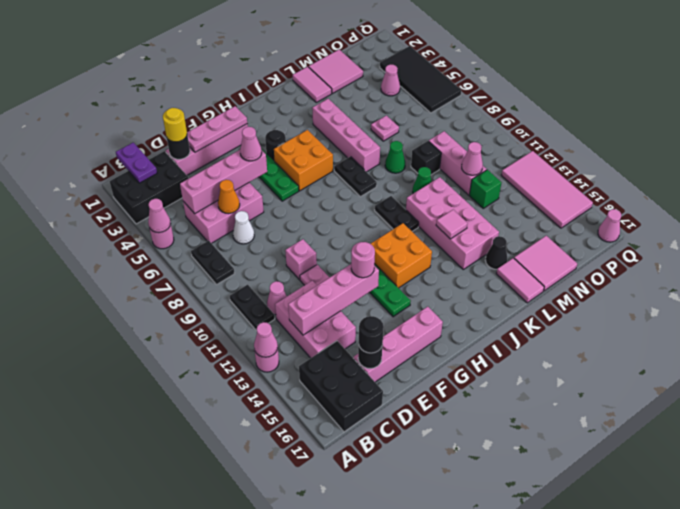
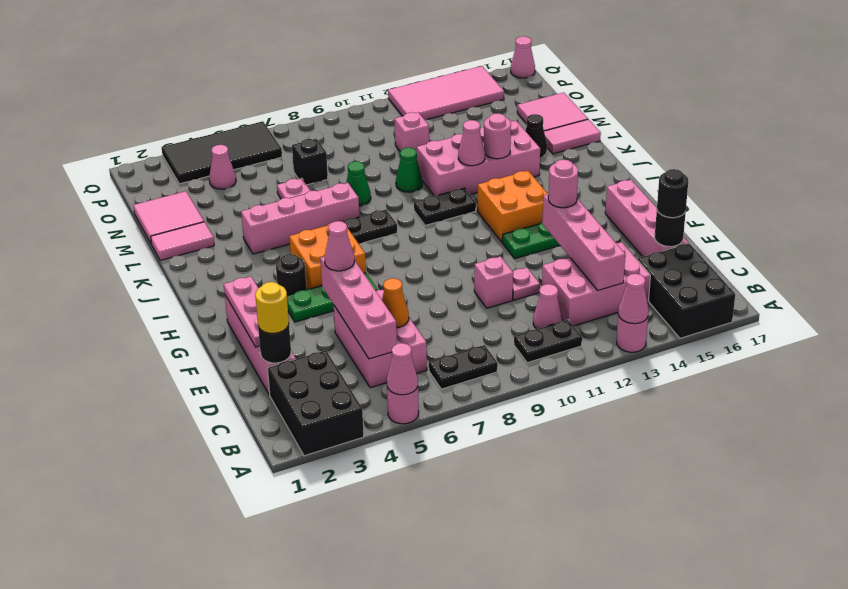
purple 1x2 plate [116,143,157,183] -> none
black 2x3 brick [299,341,383,432] -> black 2x3 brick turned to [638,243,735,338]
white 1x1 cone [233,211,254,244] -> none
pink 1x1 tile [436,210,468,239] -> pink 1x1 round brick [484,113,511,159]
black 1x1 brick [411,141,441,175] -> black 1x1 brick moved to [292,139,328,185]
pink 1x3 brick [429,131,487,195] -> pink 1x1 brick [395,112,429,151]
pink 1x1 cone [462,142,483,175] -> pink 1x1 cone moved to [458,120,485,166]
green 1x1 brick [469,170,502,208] -> none

